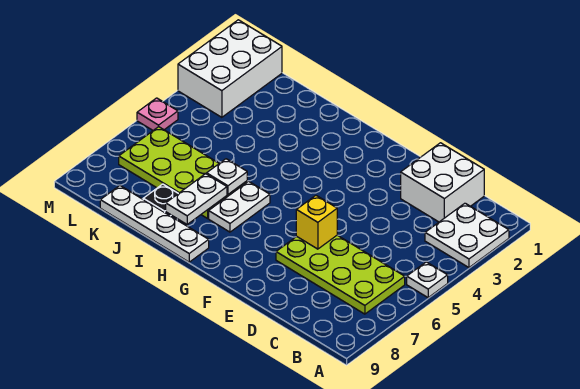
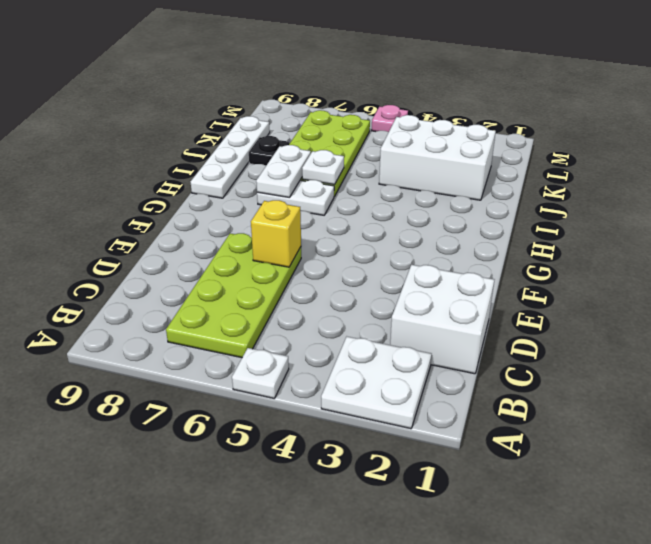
white 1x2 plate [166,174,227,224] -> white 1x2 plate turned to [256,145,311,198]
white 2x3 brick [178,20,282,117] -> white 2x3 brick moved to [379,115,496,200]

